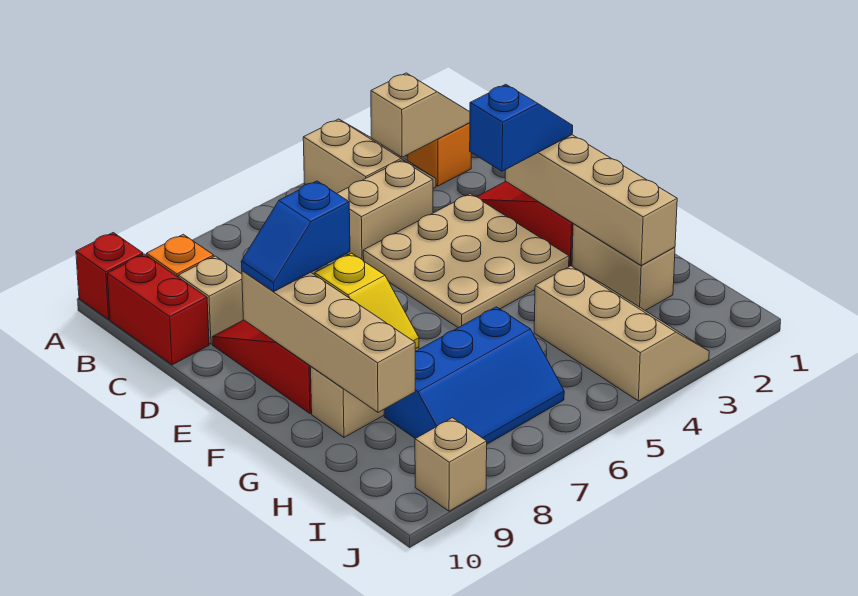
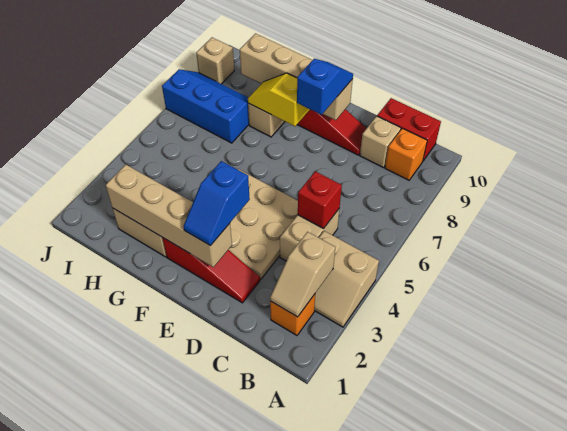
red 1x1 brick [76,233,143,320] -> red 1x1 brick moved to [298,171,342,229]
tan 2x3 slope [534,266,709,401] -> none
blue 2x3 slope [384,307,564,444] -> blue 2x3 slope turned to [162,69,249,143]

